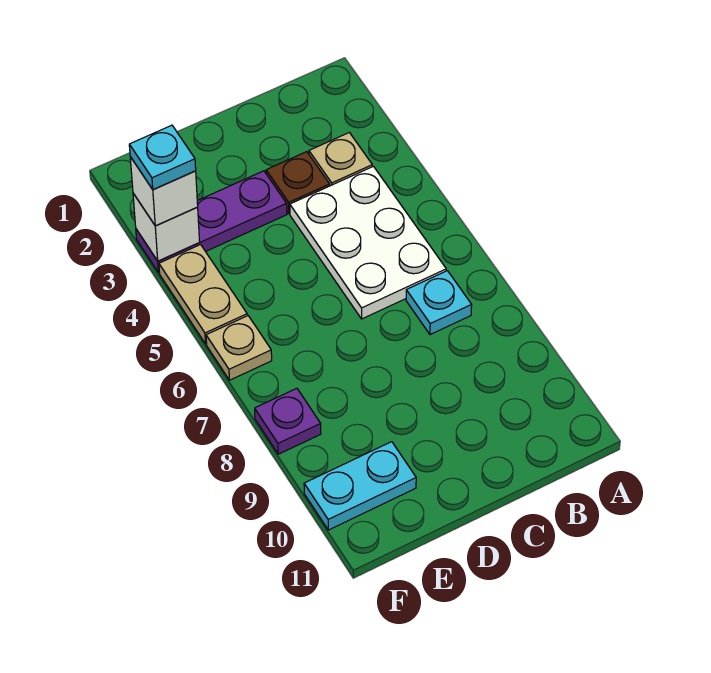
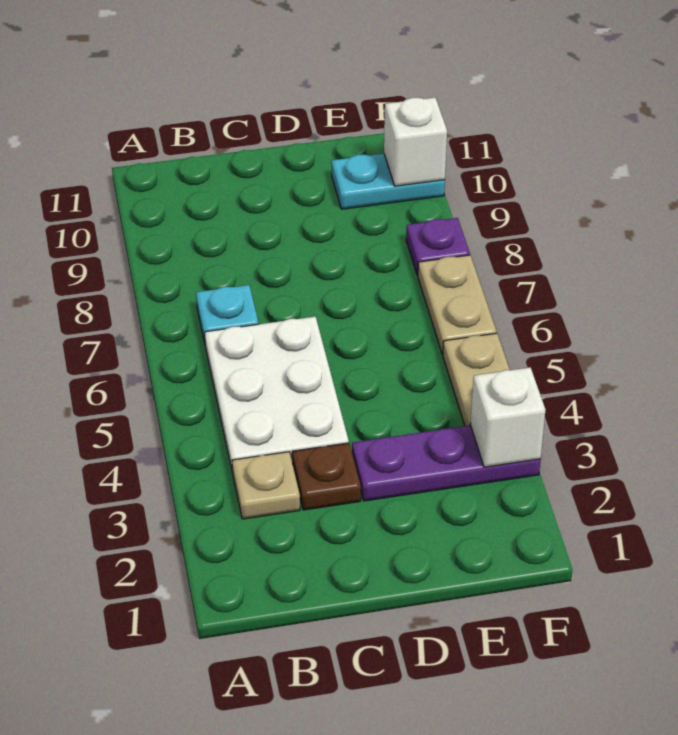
white 1x1 brick [130,157,198,226] -> white 1x1 brick moved to [384,97,447,186]
cyan 1x1 plate [129,125,196,189] -> none
tan 1x1 plate [206,316,272,380] -> tan 1x2 plate [418,255,497,354]

